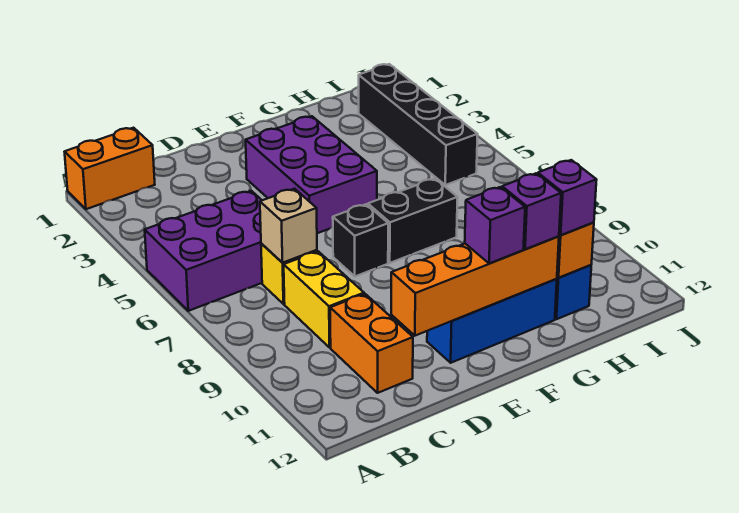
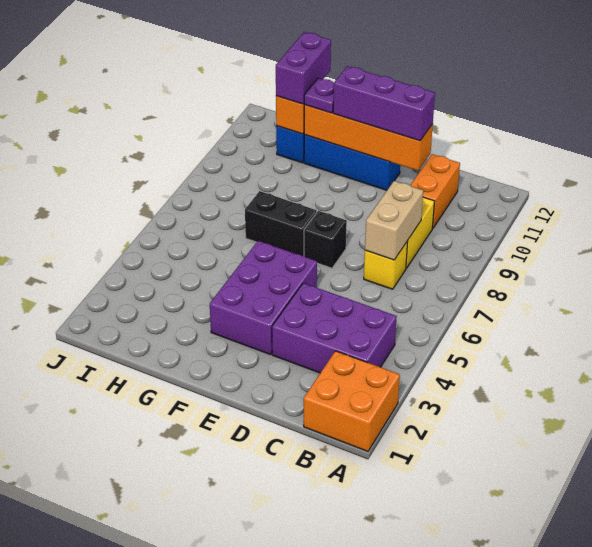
orange 1x2 brick [65,128,155,209] -> orange 2x2 brick [304,351,400,451]
purple 2x3 brick [145,191,262,311] -> purple 2x3 brick moved to [272,283,397,373]
tan 1x1 brick [260,189,317,263] -> tan 1x2 brick [365,181,423,260]
purple 1x1 brick [465,187,525,263] -> purple 1x3 brick [333,66,435,141]
purple 1x1 brick [502,173,561,249] -> purple 1x1 plate [304,78,334,113]
purple 1x1 brick [538,160,597,235] -> purple 1x2 brick [276,32,331,104]
black 1x4 brick [359,64,478,185] -> none

